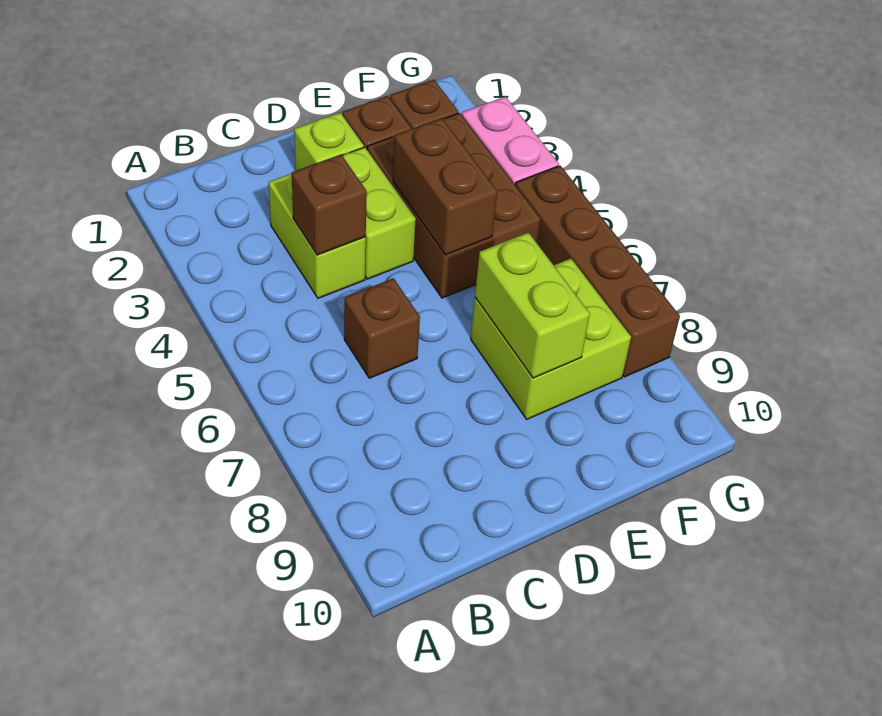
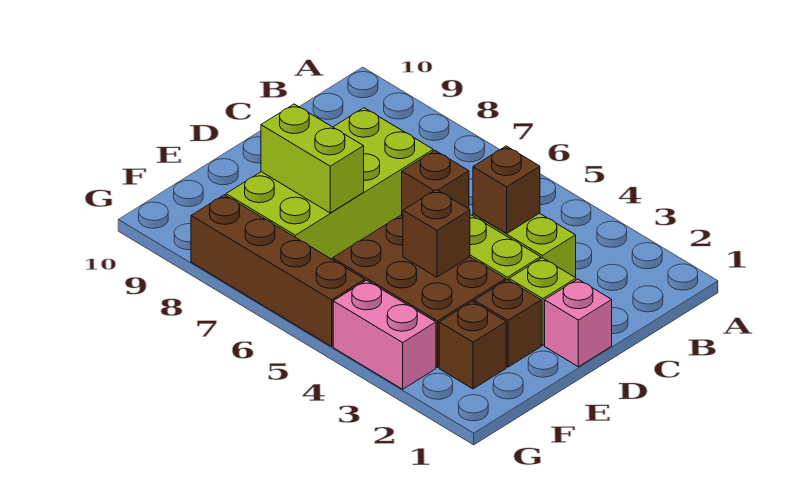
none -> pink 1x1 brick [545,279,612,367]
brown 1x2 brick [393,118,497,255] -> brown 1x1 brick [403,190,470,277]
lime 2x2 brick [471,259,631,419] -> lime 2x4 brick [226,108,433,259]

